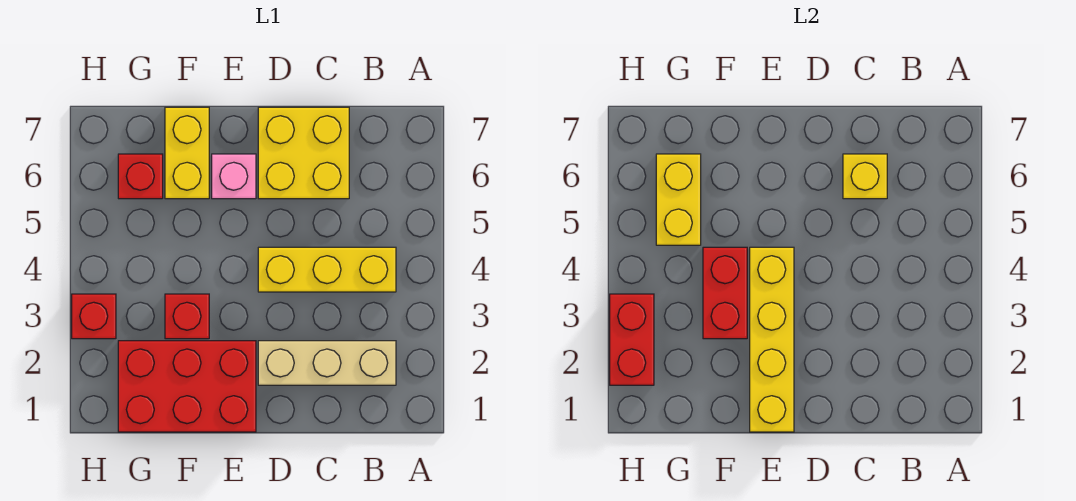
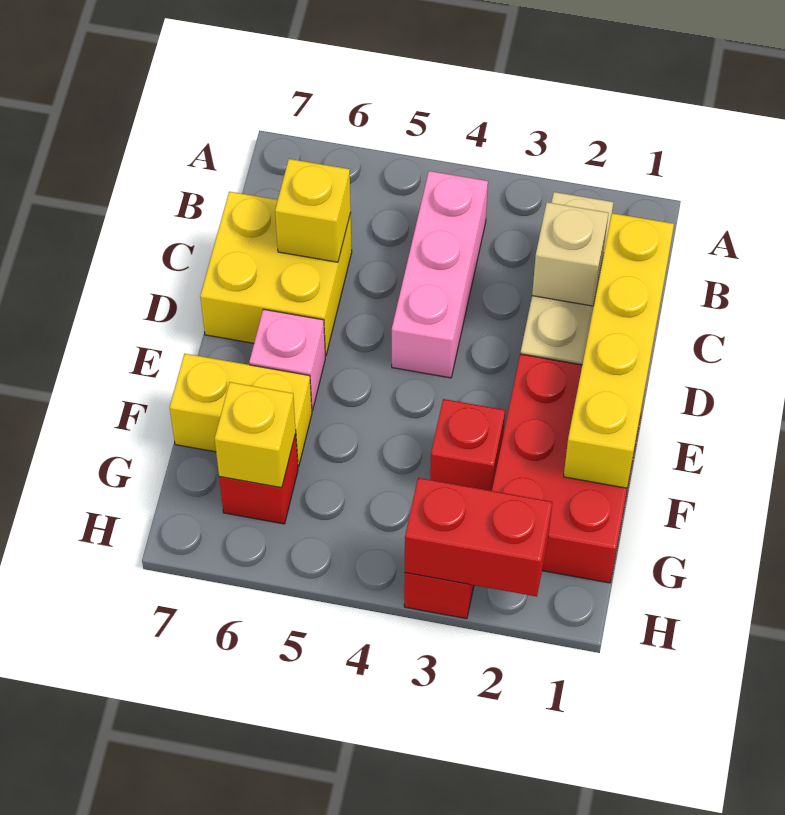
yellow 1x3 brick [258,247,396,292] -> pink 1x3 brick [392,171,488,378]
none -> tan 1x1 brick [532,202,608,306]
yellow 1x4 brick [750,247,794,432] -> yellow 1x4 brick turned to [564,213,674,488]
red 1x2 brick [703,247,747,339] -> none
yellow 1x2 brick [656,154,701,245] -> yellow 1x1 brick [215,382,296,488]

